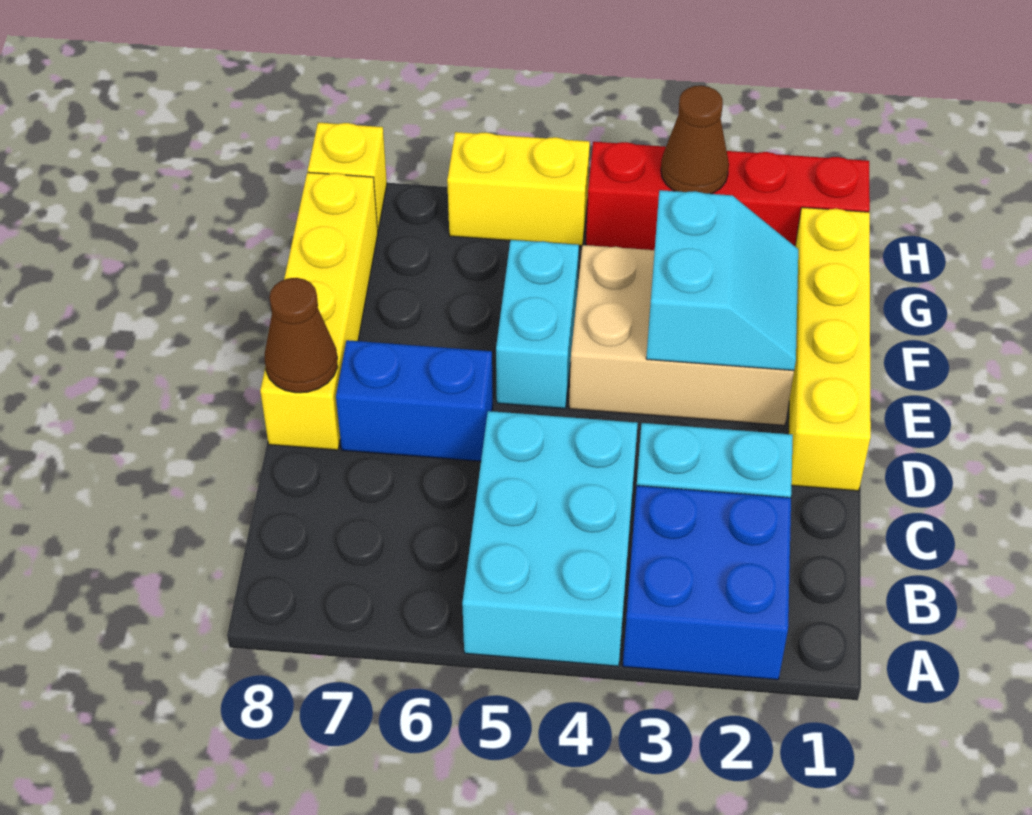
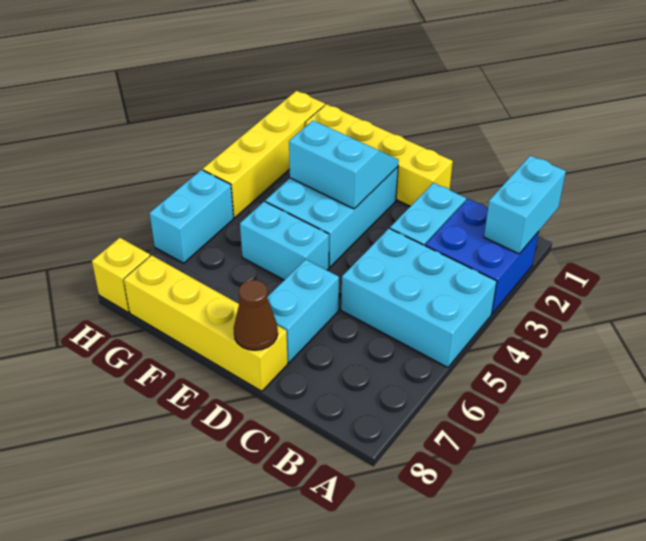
none -> cyan 1x2 brick [484,156,566,254]
blue 1x2 brick [336,340,493,461] -> cyan 1x2 brick [267,259,339,363]
tan 2x3 brick [569,245,794,425] -> cyan 2x3 brick [265,167,398,267]
red 1x4 brick [586,142,870,250] -> yellow 1x4 brick [203,91,325,218]
brown 1x1 cone [661,86,729,194] -> none
yellow 1x2 brick [447,132,590,246] -> cyan 1x2 brick [150,170,234,263]

